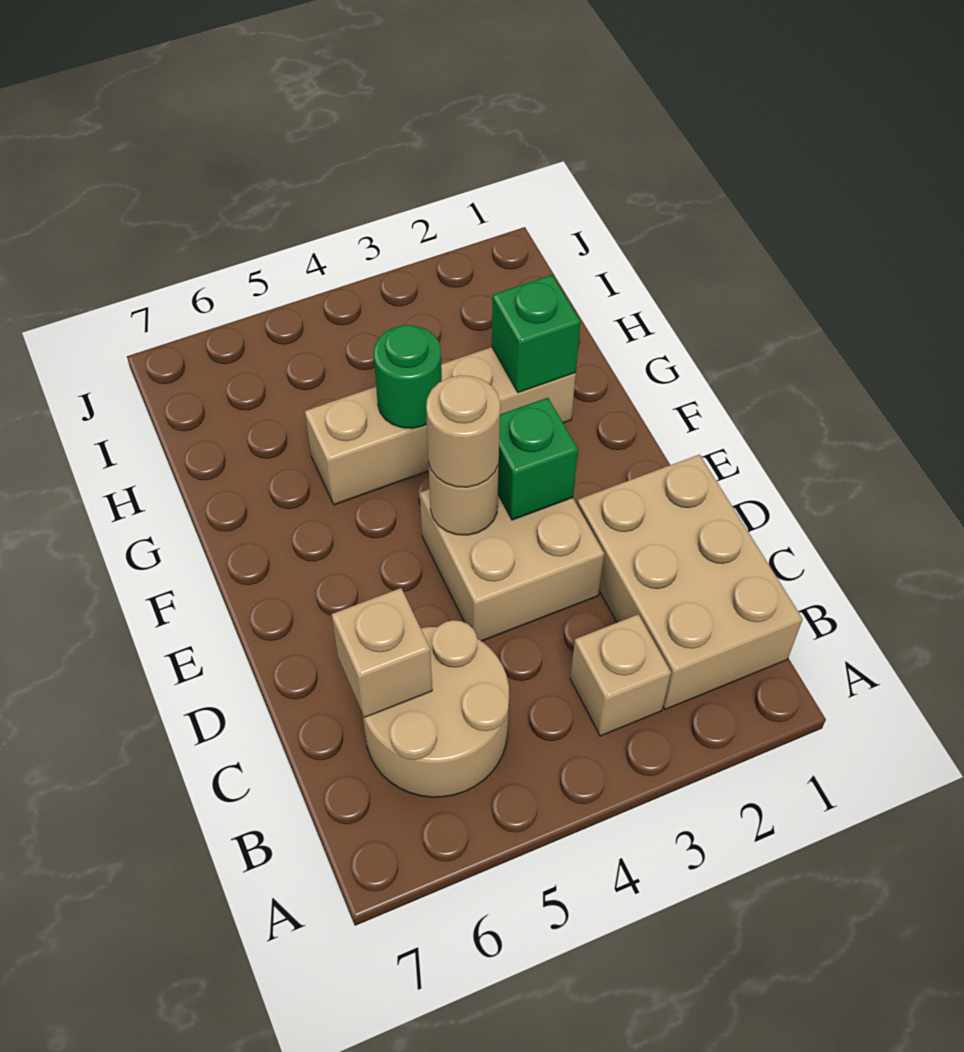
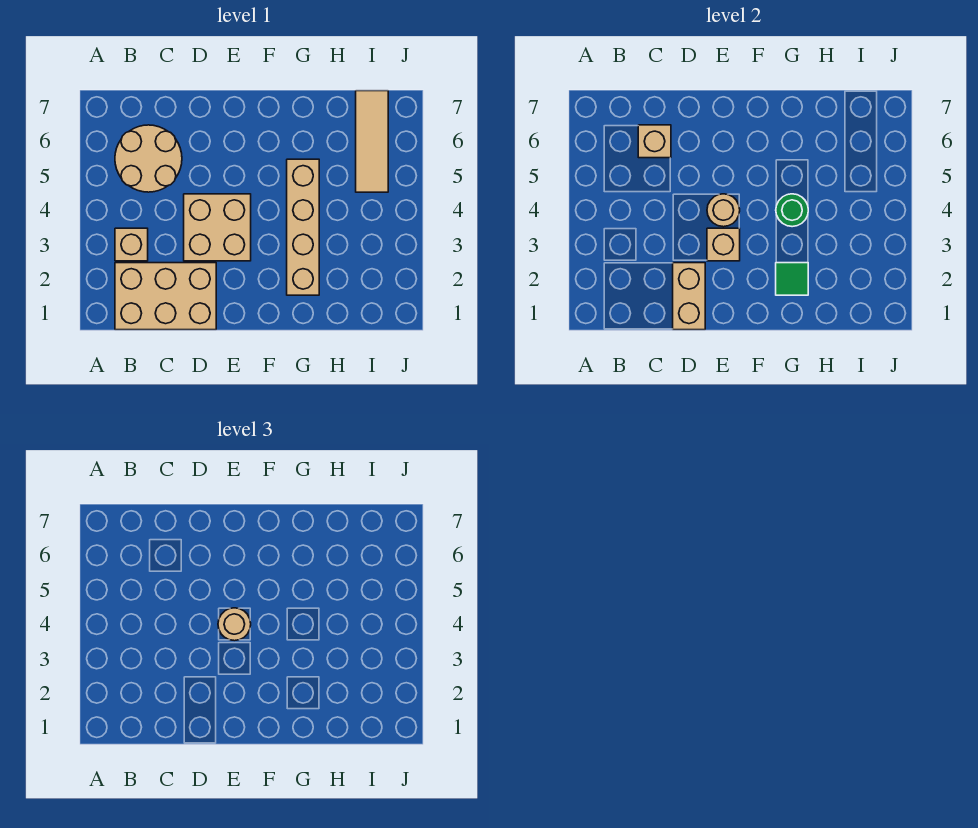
none -> tan 1x2 brick [673,263,705,330]
green 1x1 brick [498,398,578,520] -> tan 1x1 brick [707,228,740,261]
green 1x1 brick [492,275,581,393] -> green 1x1 tile [776,263,808,295]
none -> tan 1x3 tile [356,91,388,192]

